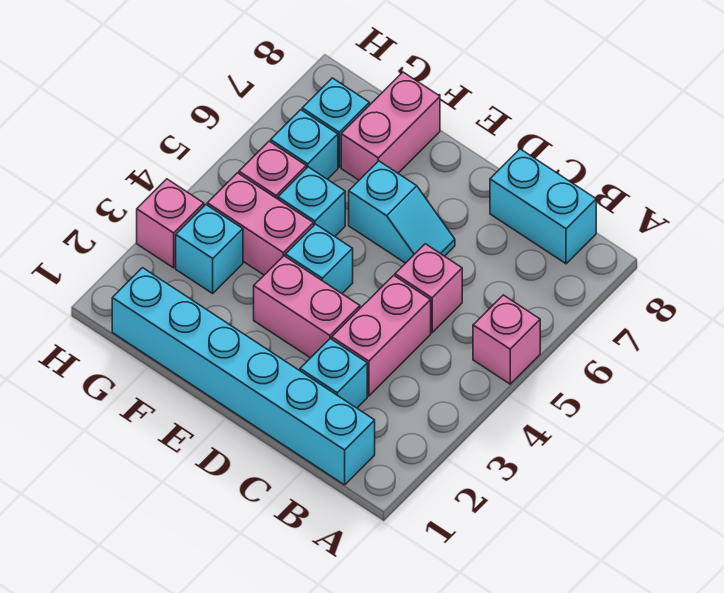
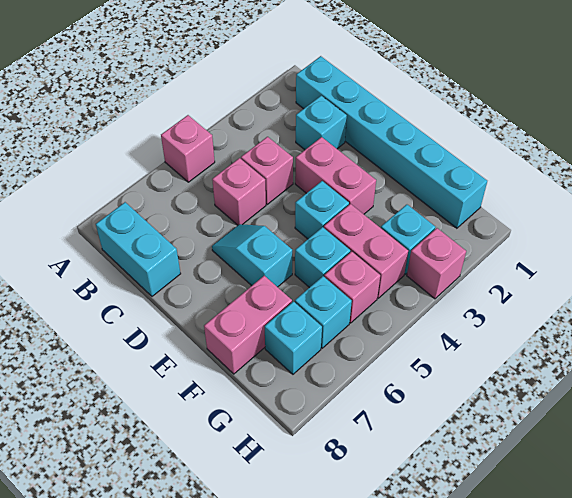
pink 1x2 brick [332,275,431,396] -> pink 1x1 brick [241,137,293,204]

